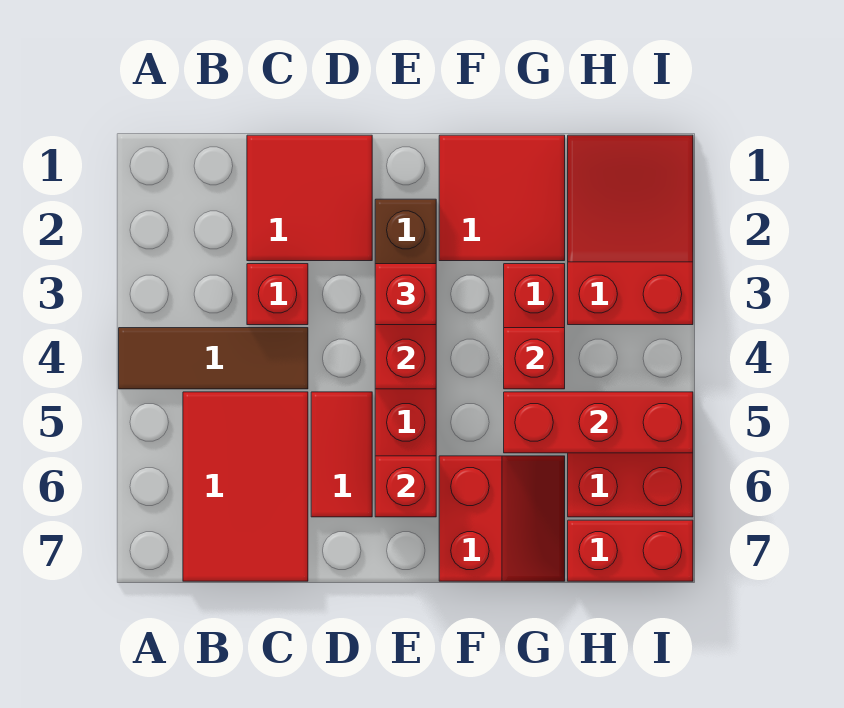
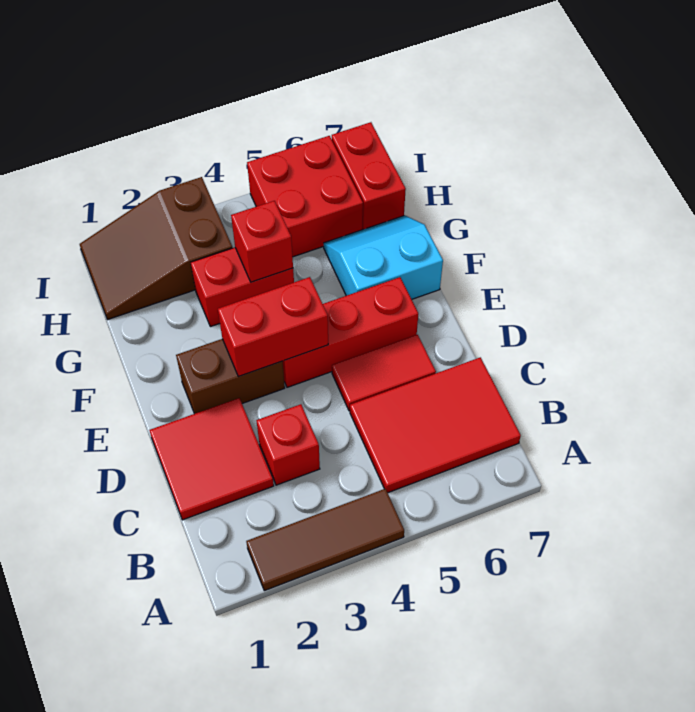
brown 1x3 tile [119,328,308,389] -> brown 1x3 tile turned to [246,489,404,591]
red 1x1 brick [375,264,436,325] -> none
red 1x1 brick [375,456,436,517] -> none
red 2x2 tile [439,135,565,261] -> none
red 2x2 slope [439,456,565,581] -> cyan 2x2 slope [324,216,443,299]
red 1x3 brick [504,392,693,453] -> none
red 2x3 slope [568,135,693,325] -> brown 2x3 slope [80,177,232,320]

